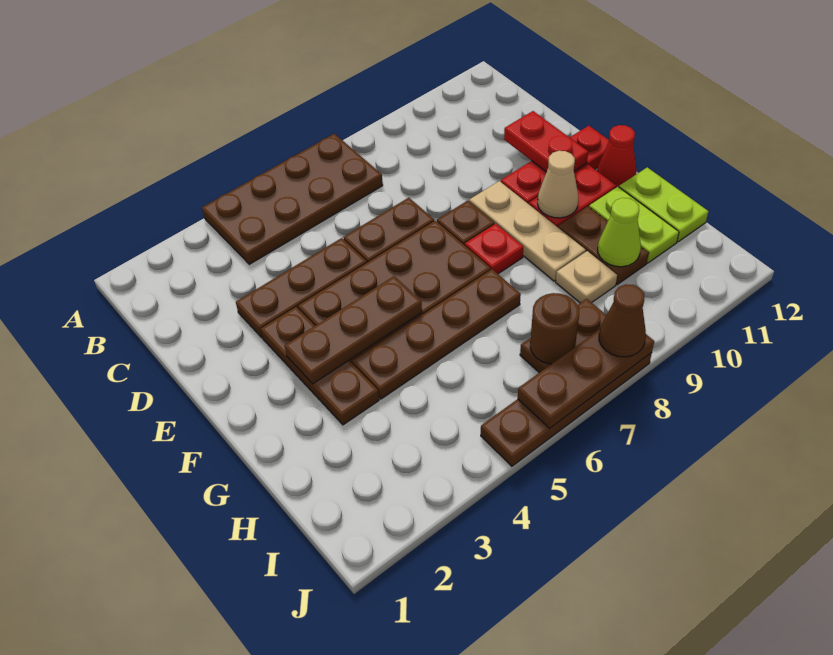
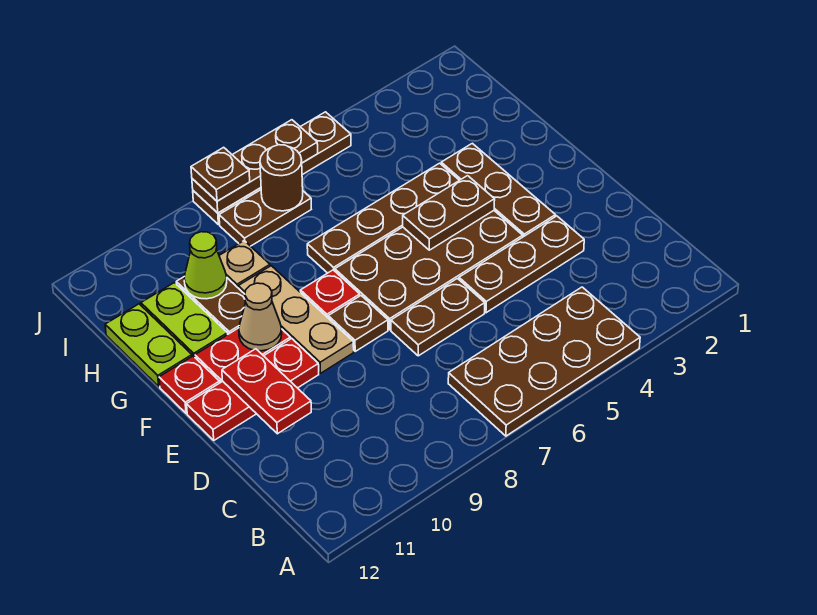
brown 1x3 plate [285,276,422,384] -> brown 1x2 plate [403,176,495,250]
red 1x1 cone [597,125,636,187] -> red 1x1 plate [159,356,220,413]
brown 1x1 cone [599,284,646,357] -> brown 1x1 plate [191,147,250,201]

